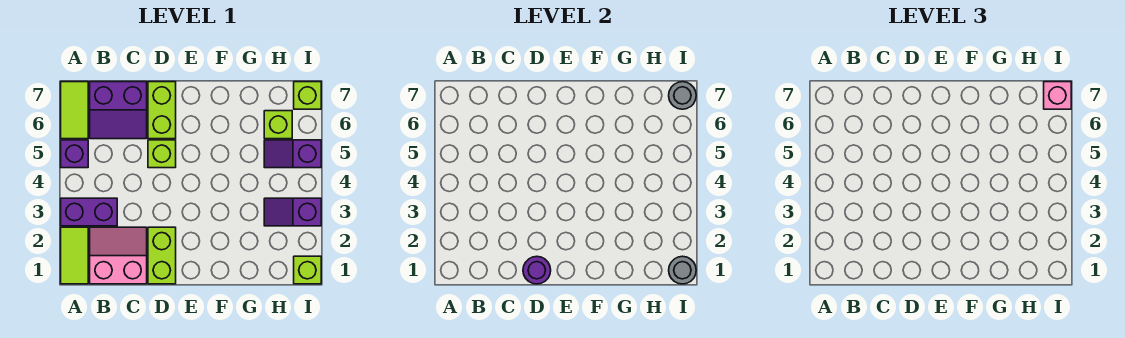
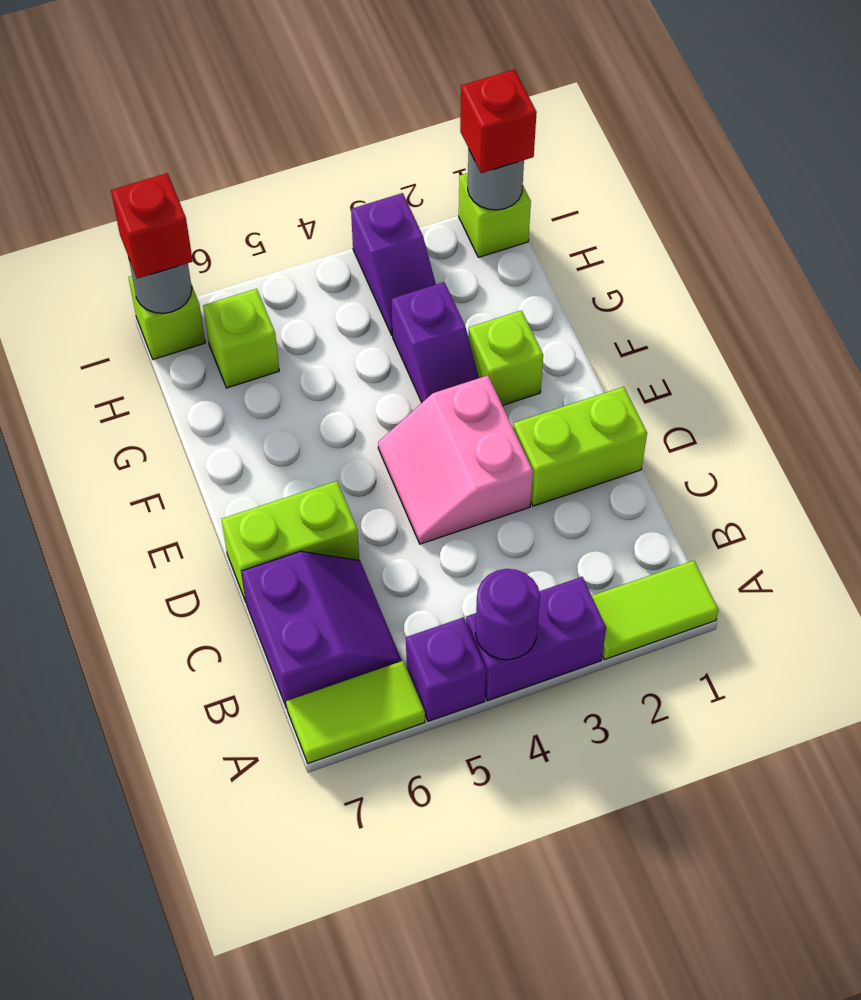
purple 1x2 brick [61,198,117,226] -> purple 1x2 brick turned to [466,577,606,701]
pink 2x2 slope [90,227,147,284] -> pink 2x2 slope moved to [378,376,533,544]
purple 1x1 round brick [523,256,551,284] -> purple 1x1 round brick moved to [475,569,540,660]
lime 1x1 brick [148,140,176,168] -> lime 1x1 brick moved to [469,310,543,405]
purple 1x2 slope [264,140,321,168] -> purple 1x2 slope moved to [392,282,479,402]
none -> red 1x1 brick [460,70,537,173]
pink 1x1 brick [1044,82,1071,109] -> red 1x1 brick [111,173,193,279]

